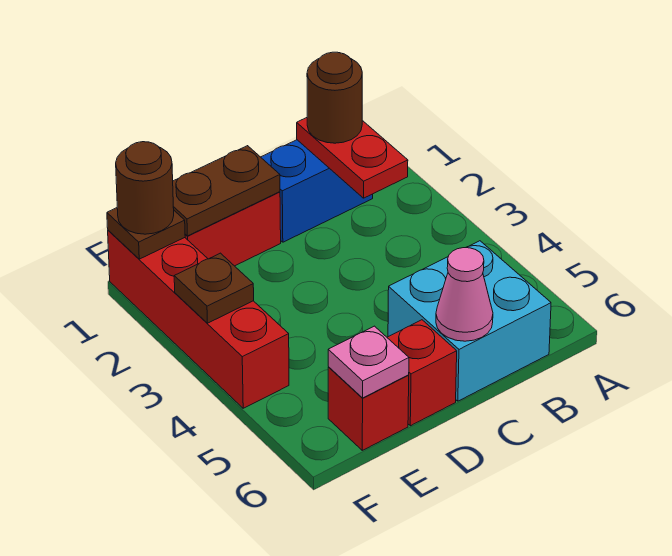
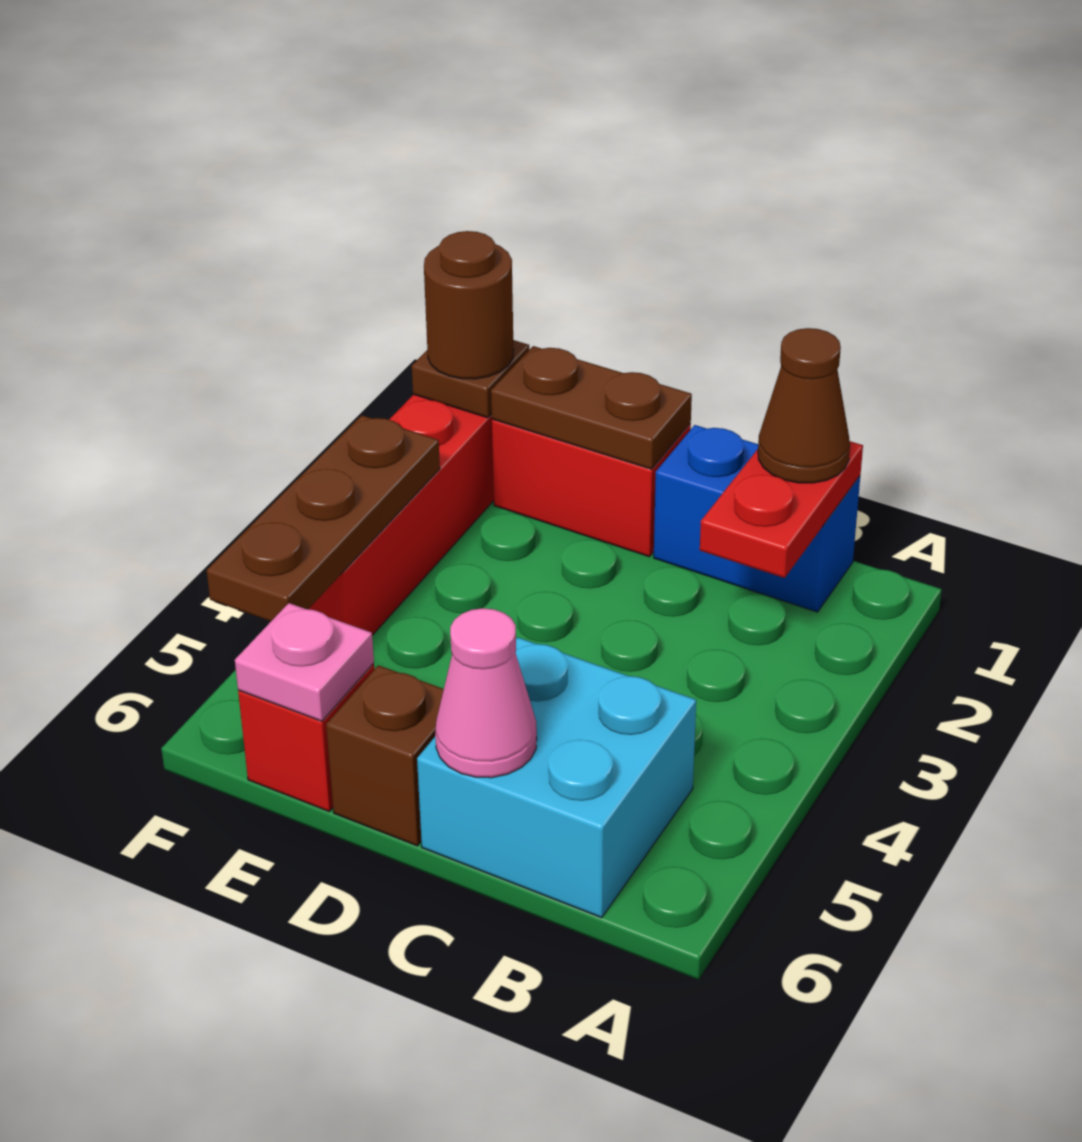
brown 1x1 round brick [307,52,362,143] -> brown 1x1 cone [758,328,850,483]
red 1x1 brick [387,320,457,426] -> brown 1x1 brick [326,665,444,846]
brown 1x1 plate [174,253,254,323] -> brown 1x3 plate [207,415,440,622]

